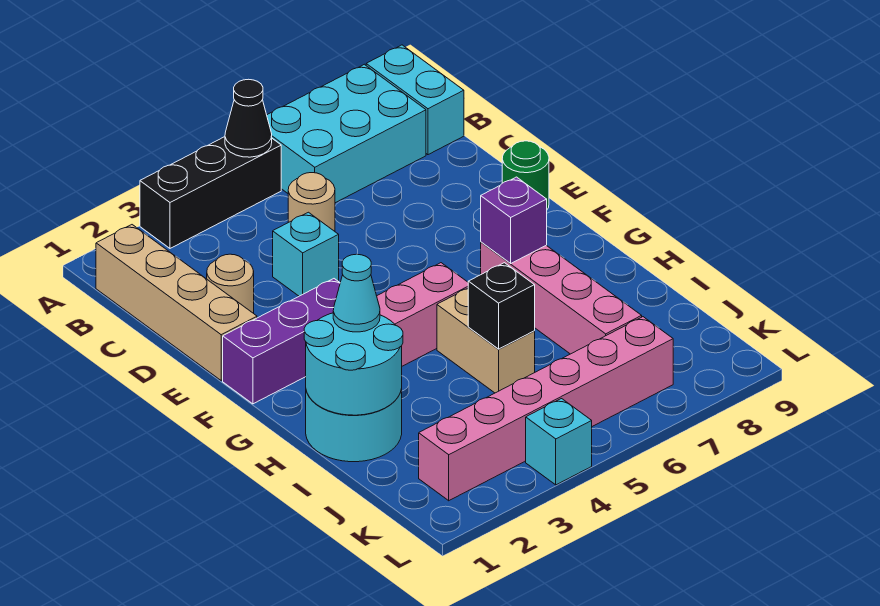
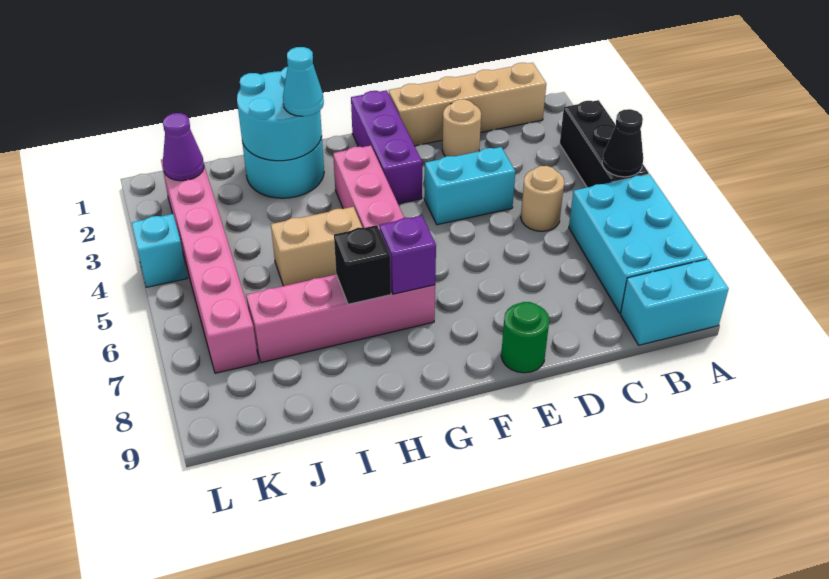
cyan 1x1 brick [273,212,339,296] -> cyan 1x2 brick [424,147,515,225]
black 1x1 brick [468,263,535,349] -> black 1x1 brick moved to [334,225,391,304]
none -> purple 1x1 cone [163,113,204,181]

